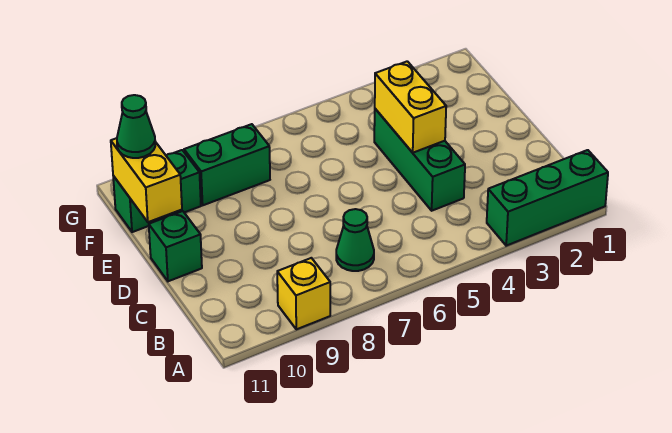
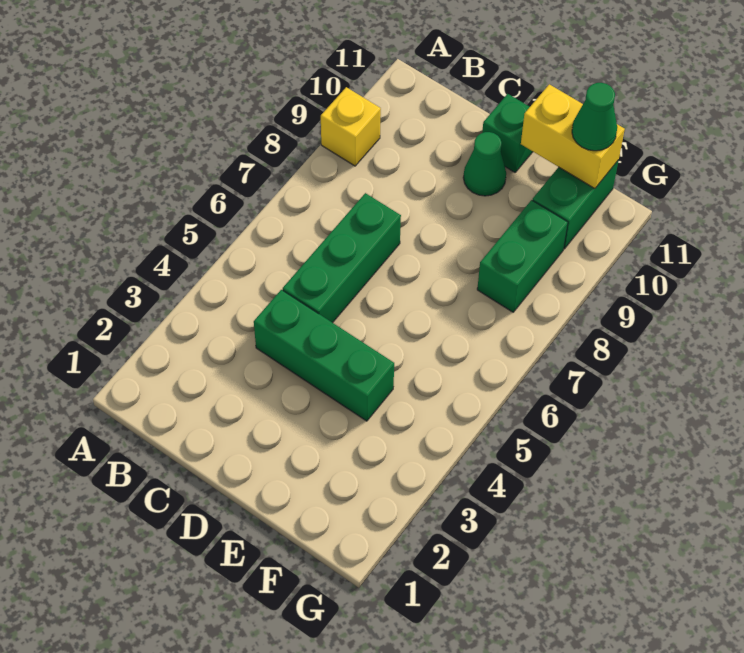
green 1x3 brick [487,150,608,246] -> green 1x3 brick moved to [283,193,401,323]
green 1x1 cone [336,209,374,271] -> green 1x1 cone moved to [463,132,506,196]
yellow 1x2 brick [375,61,446,153] -> none

